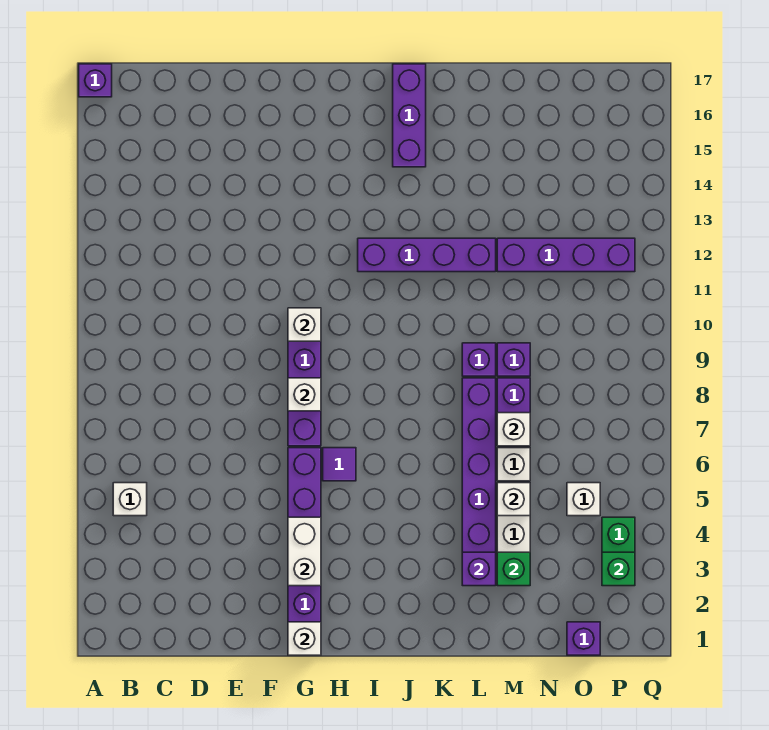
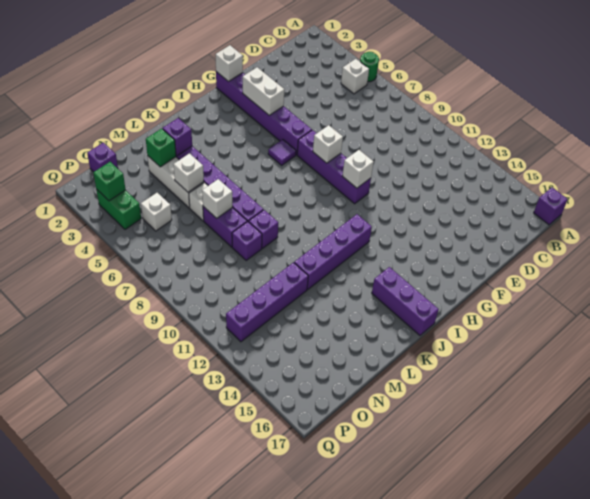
none -> green 1x1 round brick [360,52,379,82]

